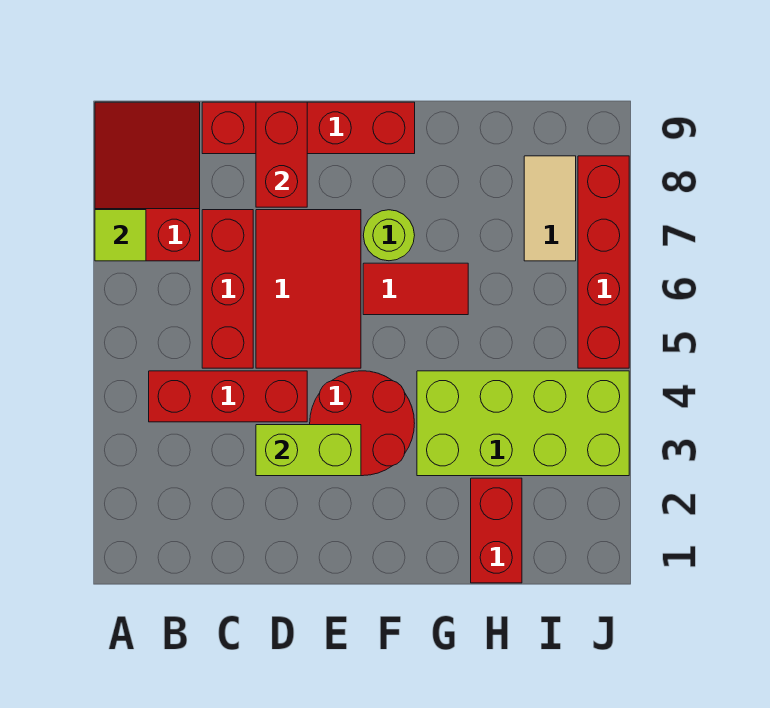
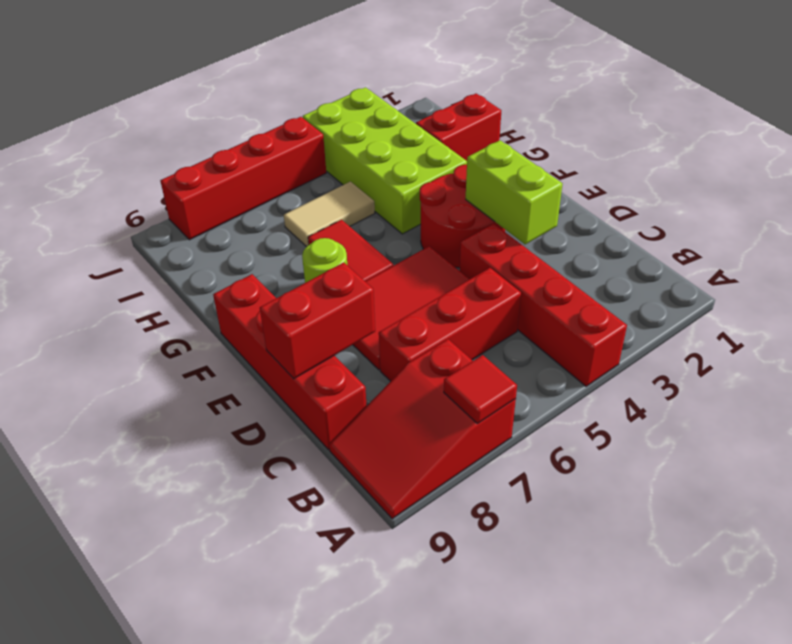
lime 1x1 tile [95,210,146,261] -> red 1x1 tile [444,355,517,424]
red 1x3 brick [149,371,307,422] -> red 1x4 brick [460,224,627,386]
tan 1x2 tile [524,156,576,261] -> tan 1x2 tile moved to [284,182,375,247]

